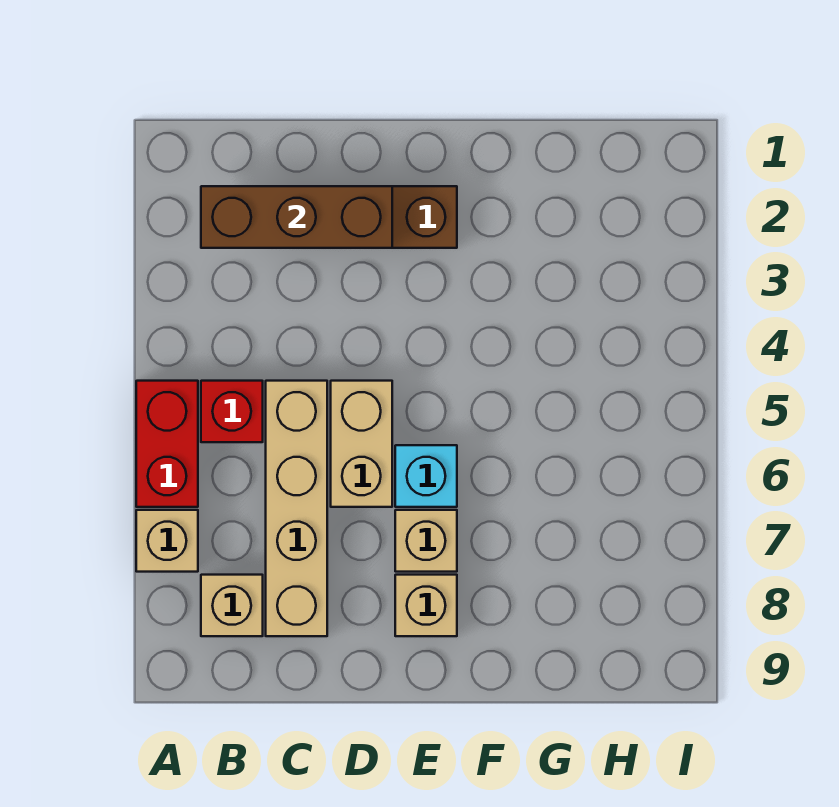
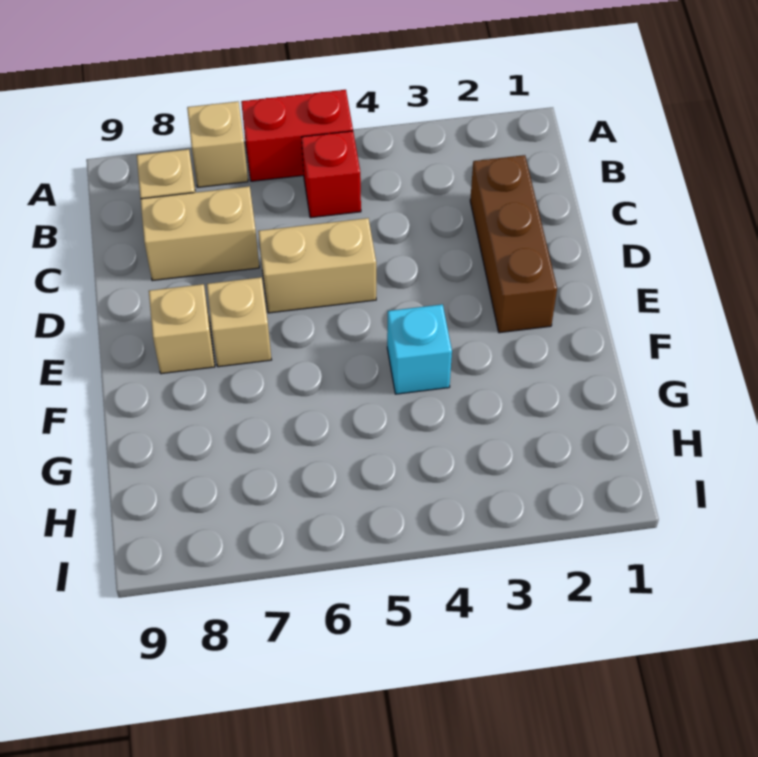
brown 1x3 brick [201,186,392,248] -> none
tan 1x4 brick [266,381,327,636] -> tan 1x2 brick [141,186,259,281]
cyan 1x1 brick [395,445,457,507] -> cyan 1x1 brick moved to [387,304,452,394]

